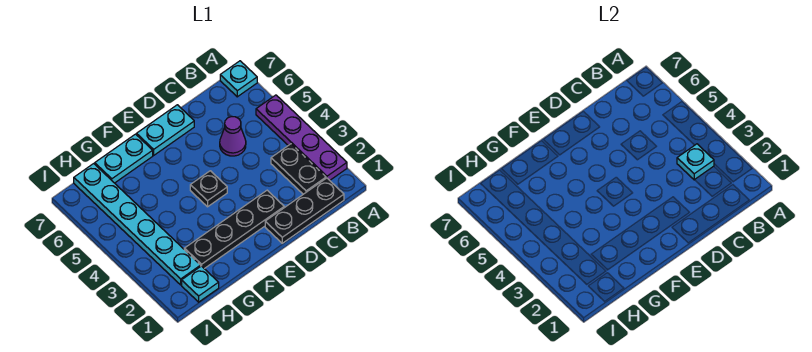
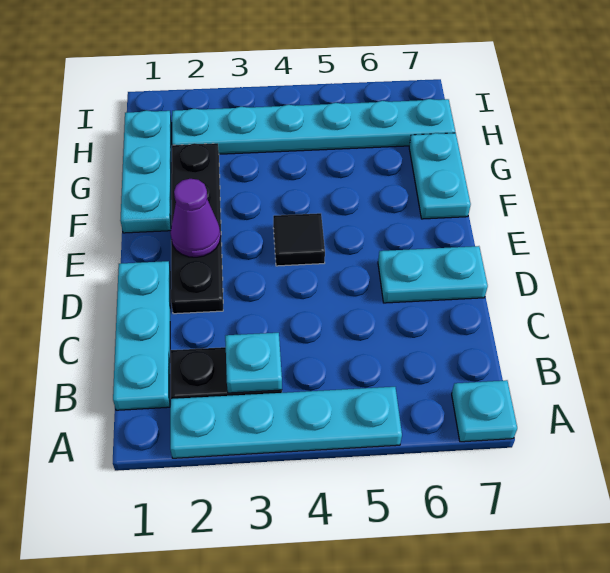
purple 1x4 plate [256,95,347,180] -> cyan 1x4 plate [170,387,402,458]
black 1x3 plate [265,178,344,243] -> cyan 1x3 plate [113,261,171,410]
purple 1x1 cone [220,117,246,156] -> purple 1x1 cone moved to [170,179,221,257]
cyan 1x2 plate [137,105,194,155] -> cyan 1x2 plate turned to [378,246,488,303]
black 1x1 plate [190,171,227,207] -> black 1x1 tile [273,213,325,266]
cyan 1x1 plate [182,266,219,302] -> cyan 1x3 plate [120,110,172,233]

